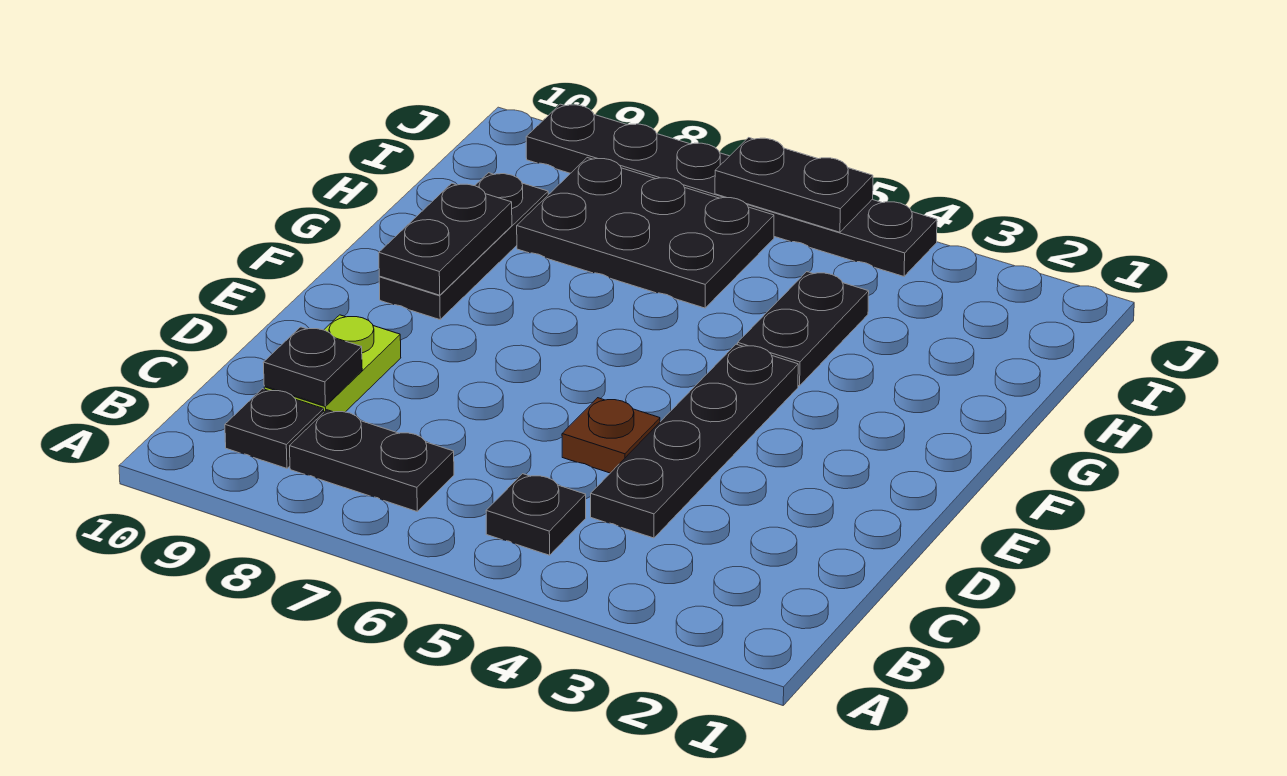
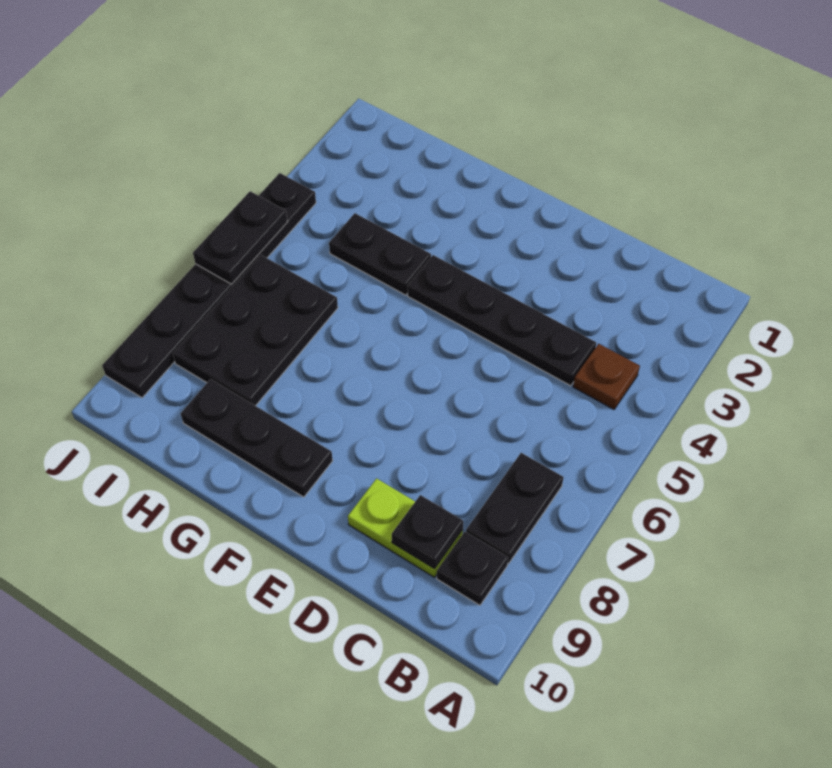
black 1x1 plate [486,474,586,555] -> none
brown 1x1 plate [562,398,660,473] -> brown 1x1 plate moved to [573,344,640,409]
black 1x2 plate [379,183,512,295] -> none

